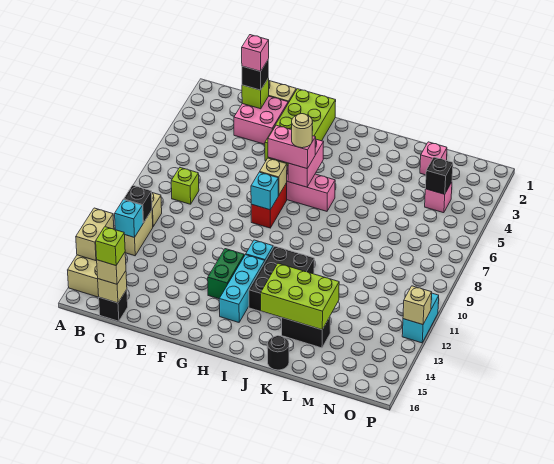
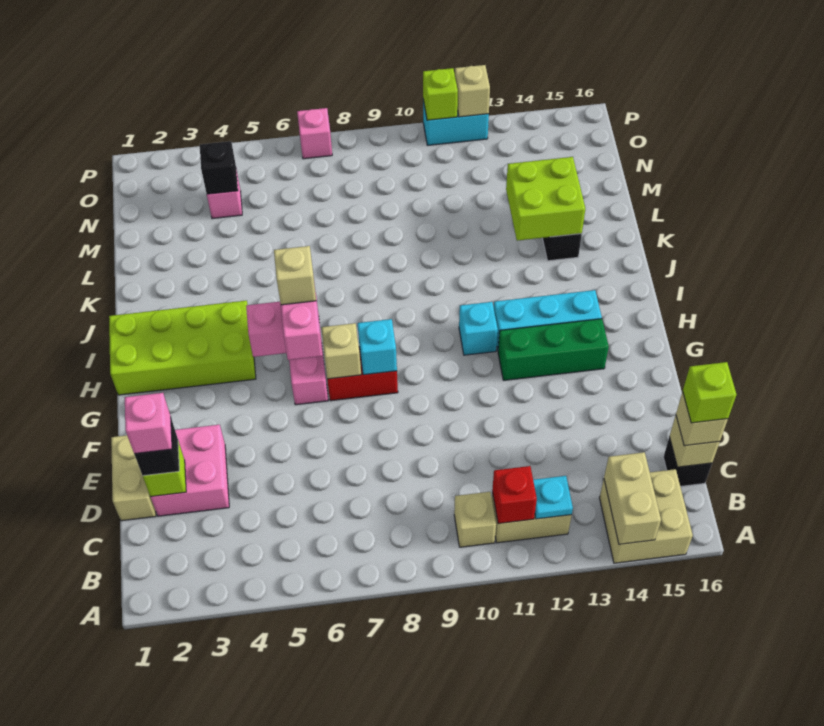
tan 1x2 brick [76,208,114,261] -> tan 1x2 brick turned to [604,452,661,544]
black 1x1 brick [124,185,152,223] -> red 1x1 brick [492,466,537,524]
cyan 1x1 brick [115,200,143,237] -> cyan 1x1 plate [533,476,573,519]
lime 1x1 brick [171,168,199,204] -> lime 1x1 brick moved to [423,68,458,120]
lime 2x4 brick [265,89,336,166] -> lime 2x4 brick moved to [109,301,256,395]
green 1x2 brick [208,249,244,299] -> green 1x3 brick [498,319,609,380]
tan 1x1 round brick [292,114,313,148] -> tan 1x1 brick [274,246,317,305]
black 2x3 brick [249,246,314,318] -> none
lime 2x3 brick [261,263,339,330] -> lime 2x2 brick [506,157,585,241]
black 1x1 round brick [267,336,289,370] -> none
pink 1x1 brick [420,142,447,175] -> pink 1x1 brick moved to [297,108,332,159]

